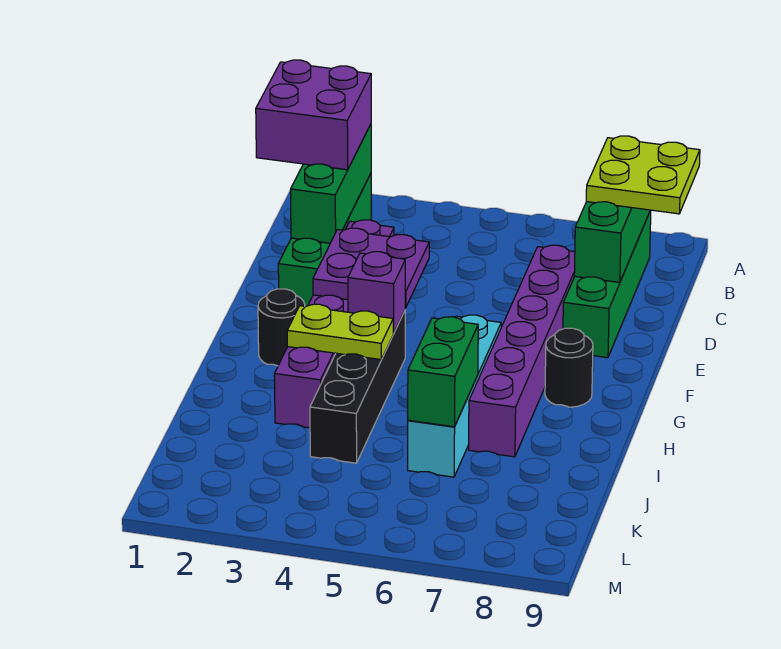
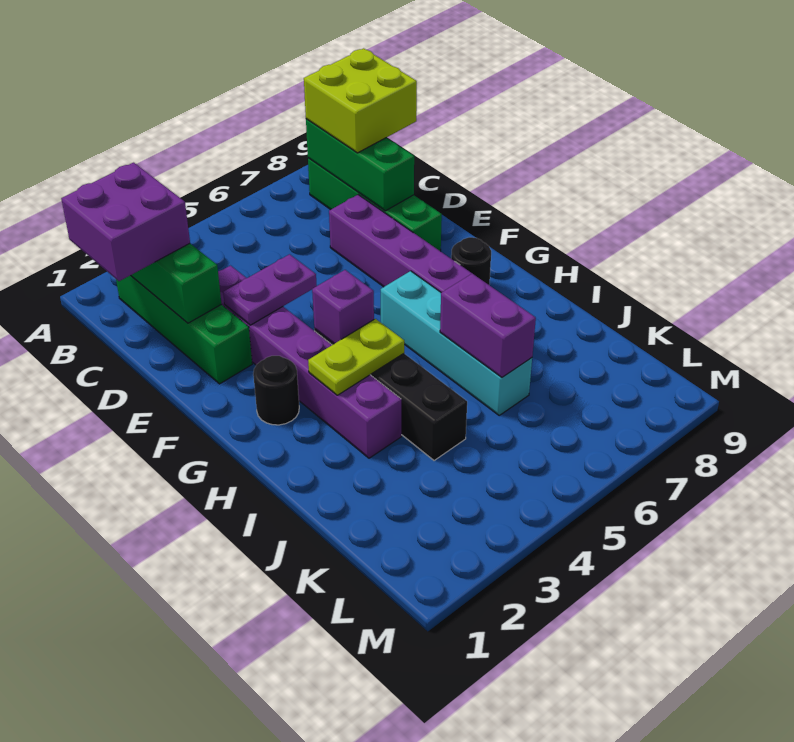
lime 2x2 plate [586,136,700,214] -> lime 2x2 brick [304,48,417,153]
purple 2x2 plate [313,228,429,308] -> purple 1x2 plate [223,254,317,325]
green 1x2 brick [408,317,478,427] -> purple 1x2 brick [440,274,536,377]

